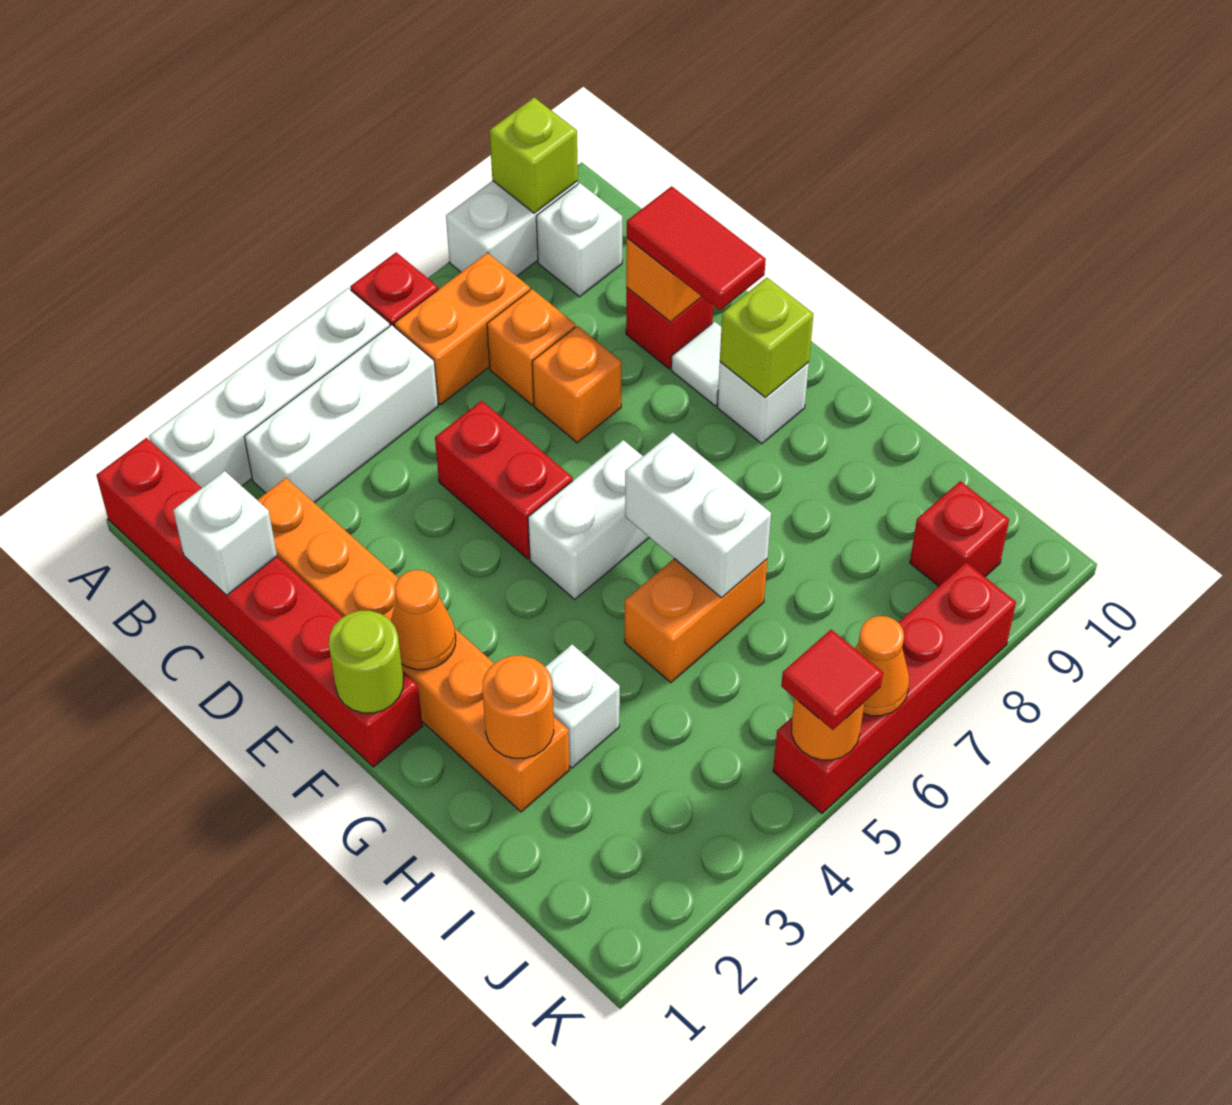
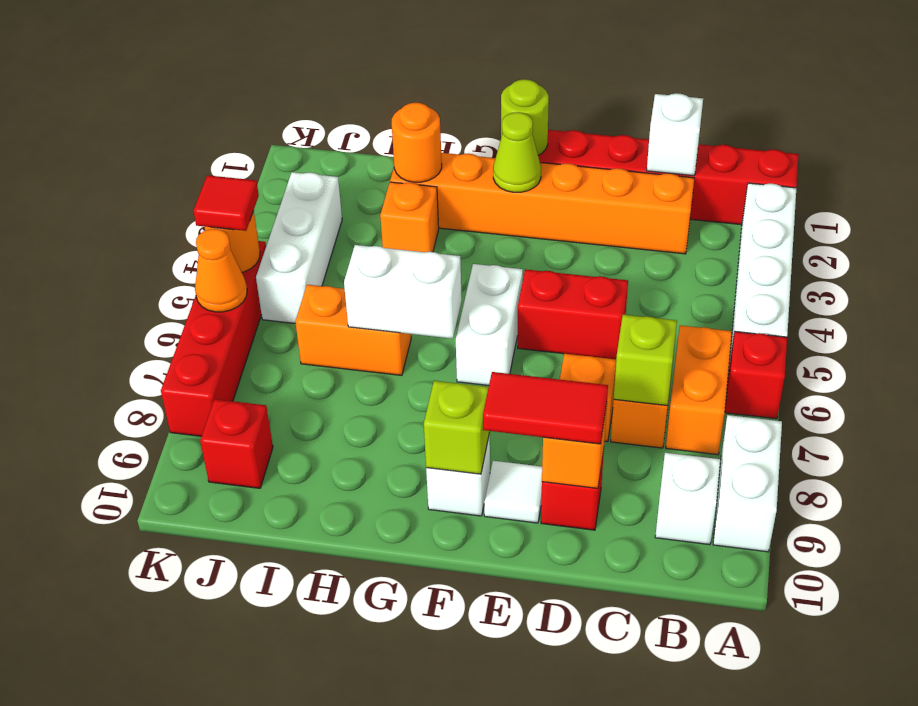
lime 1x1 brick [490,98,578,213] -> lime 1x1 brick moved to [614,315,677,406]
white 1x3 brick [244,325,438,503] -> white 1x3 brick moved to [256,172,342,323]
orange 1x1 cone [391,570,456,670] -> lime 1x1 cone [493,112,541,192]
white 1x1 brick [545,644,620,768] -> orange 1x1 brick [380,182,439,252]
orange 1x2 brick [625,559,767,683] -> orange 1x2 brick turned to [295,285,411,375]

